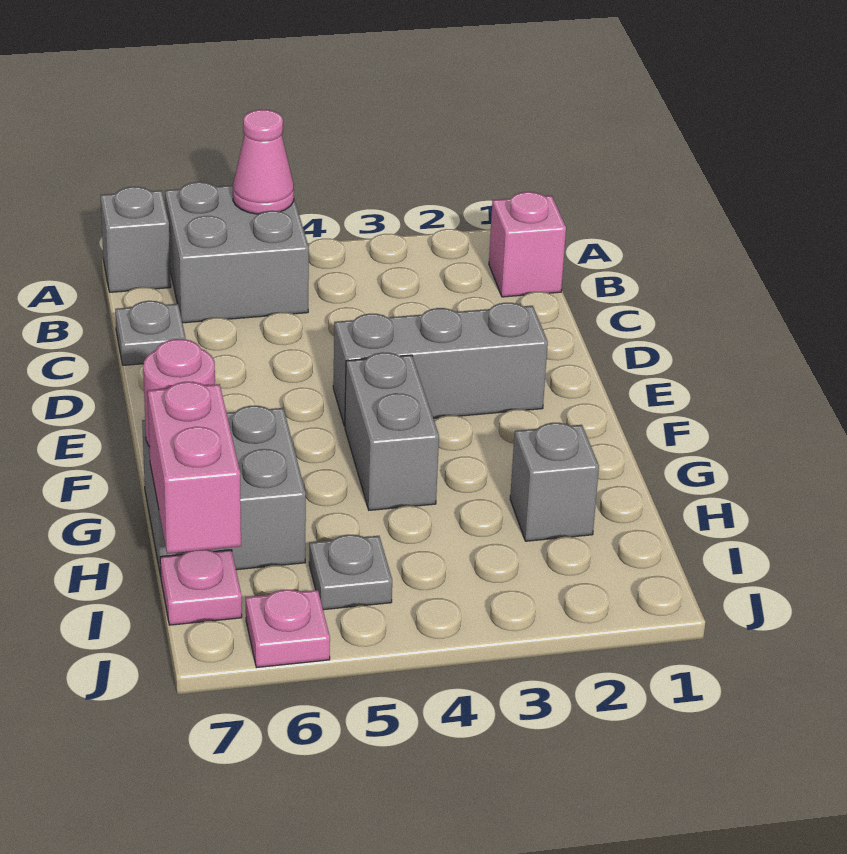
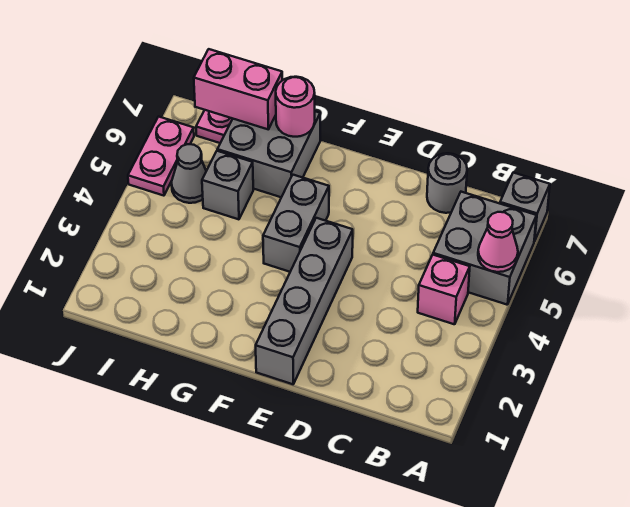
pink 1x1 brick [489,192,566,297] -> pink 1x1 brick moved to [418,255,470,324]
grey 1x1 plate [115,301,186,365] -> grey 1x1 round brick [427,153,467,213]
grey 1x3 brick [333,303,548,426] -> grey 1x4 brick [256,218,353,384]
grey 1x2 brick [345,352,439,510] -> grey 1x2 brick turned to [263,175,329,272]
grey 1x1 brick [510,423,599,541] -> grey 1x1 brick moved to [202,151,253,219]
grey 1x1 plate [309,535,392,610] -> grey 1x1 cone [172,144,206,203]
pink 1x1 plate [246,590,330,668] -> pink 1x2 plate [128,117,194,196]

